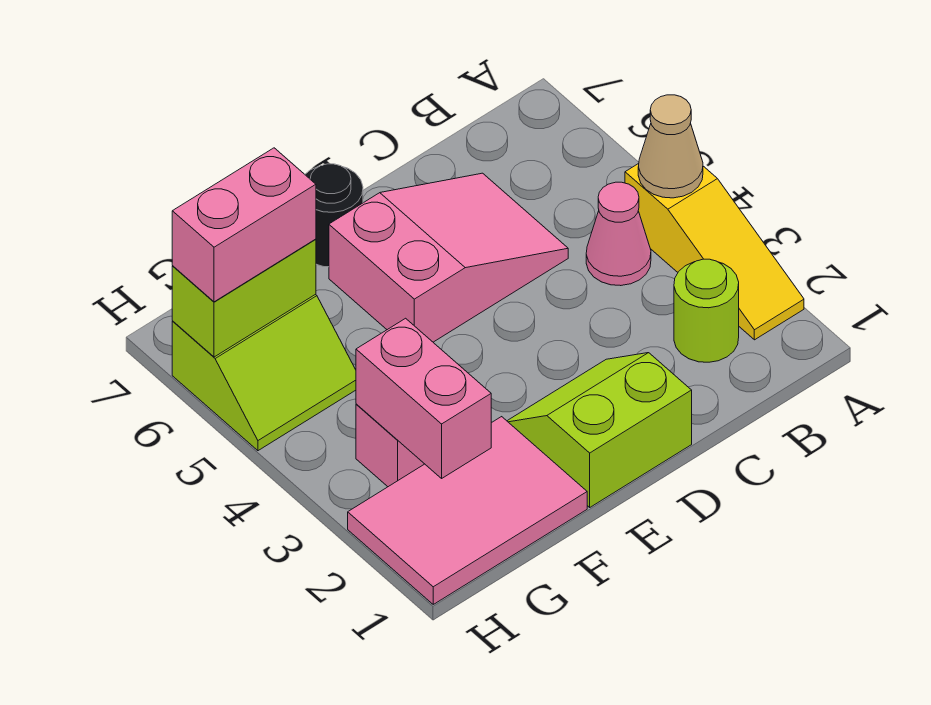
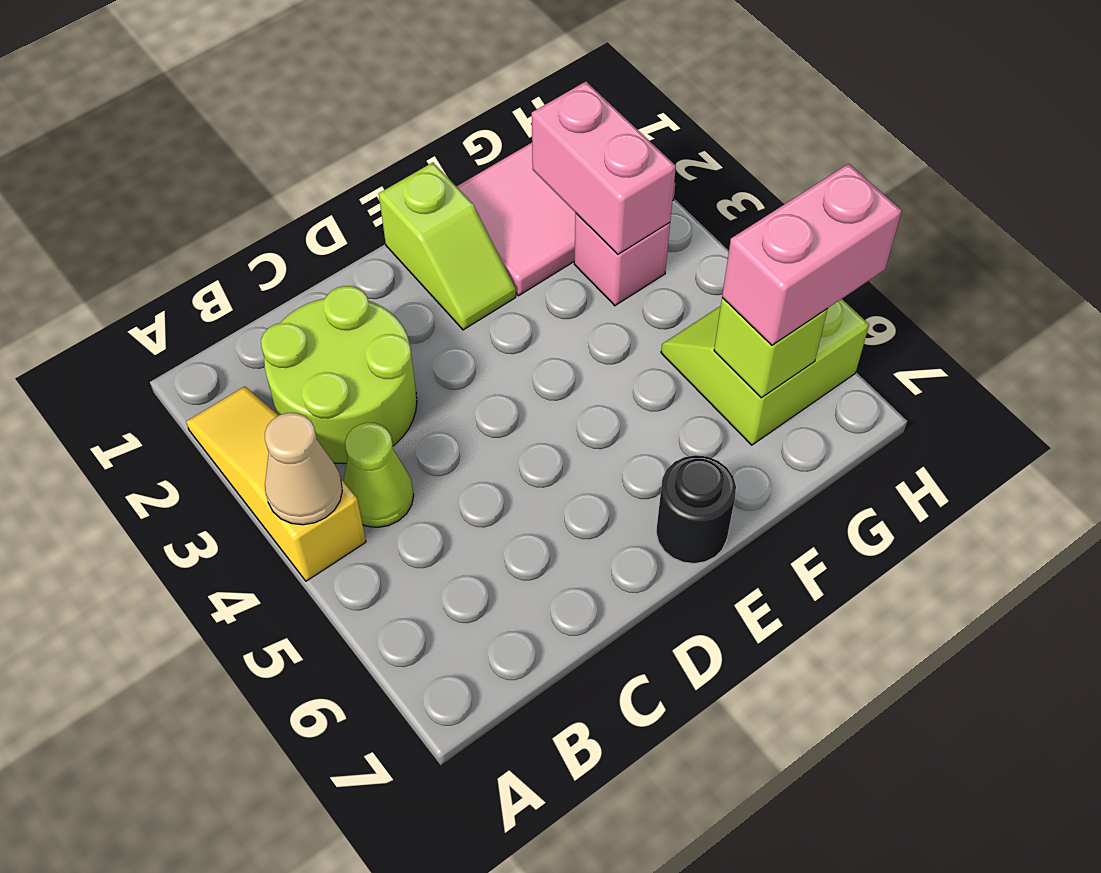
lime 1x1 round brick [674,259,739,362] -> lime 2x2 round brick [261,286,417,464]
pink 1x1 cone [586,182,651,286] -> lime 1x1 cone [343,423,414,527]
pink 2x3 slope [329,173,568,342] -> none
lime 2x2 slope [507,353,692,507] -> lime 1x2 slope [379,163,516,330]
lime 1x2 brick [172,239,316,357] -> lime 1x1 brick [714,298,828,398]

